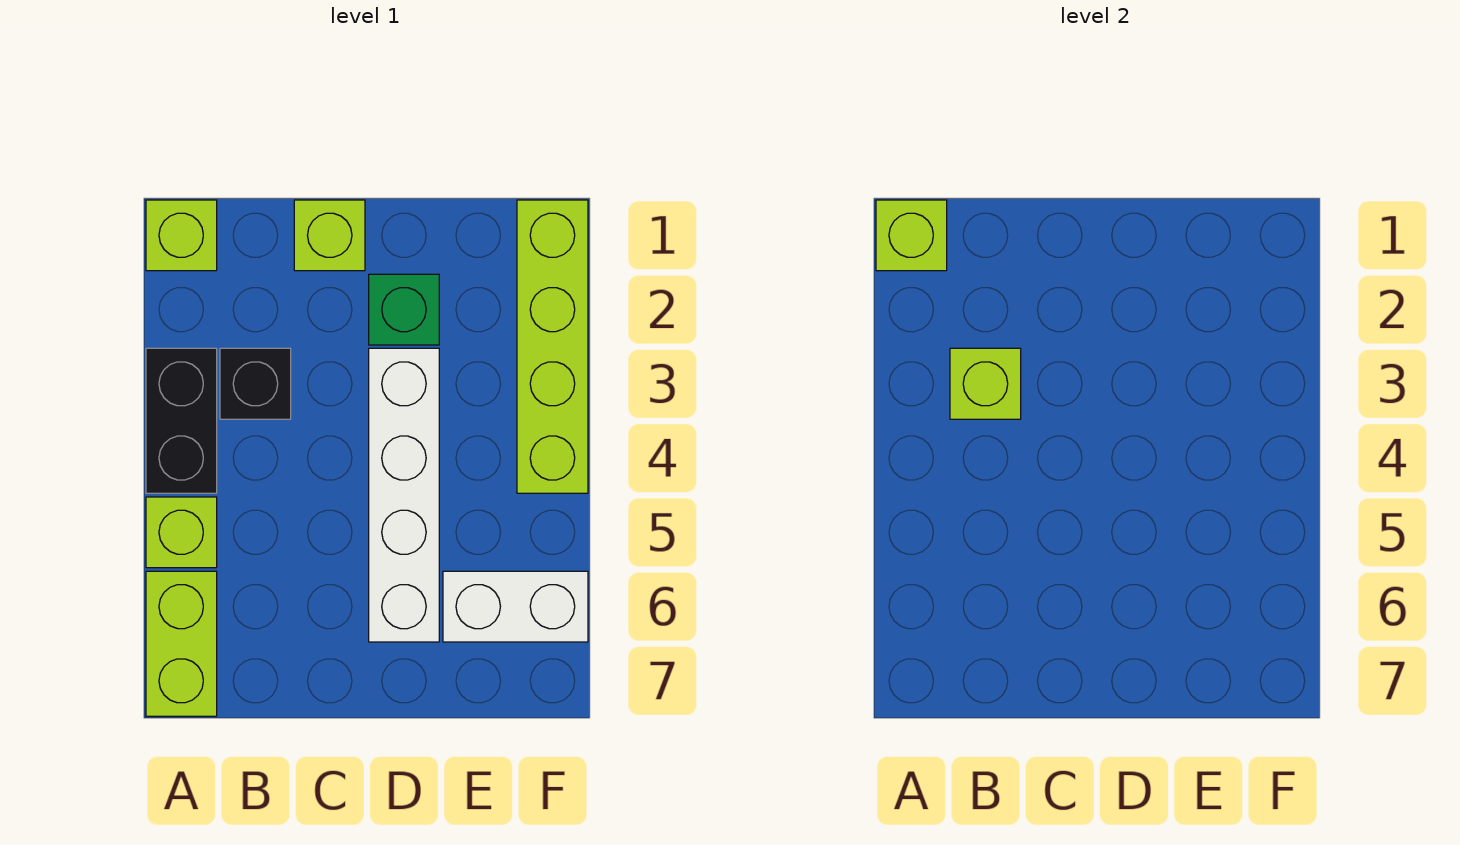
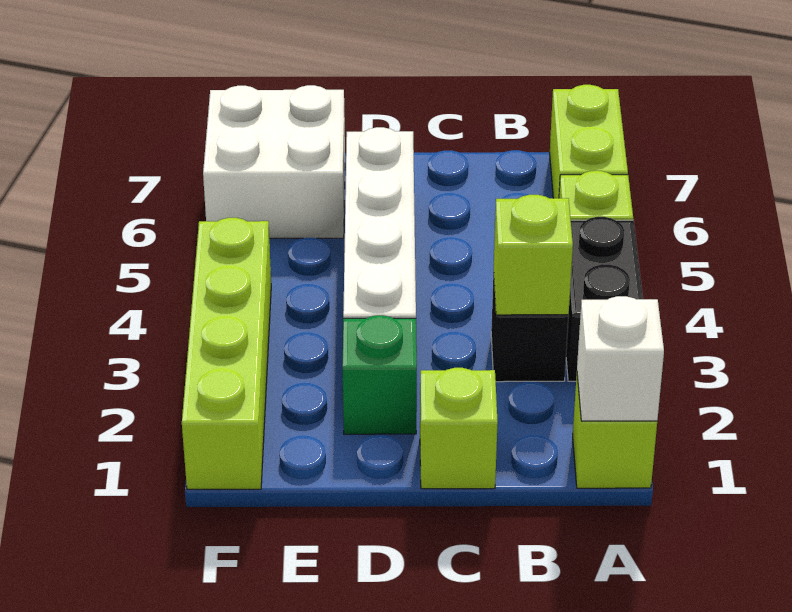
lime 1x1 brick [876,200,947,271] -> white 1x1 brick [577,296,664,421]
white 1x2 brick [443,571,588,642] -> white 2x2 brick [203,85,345,238]

